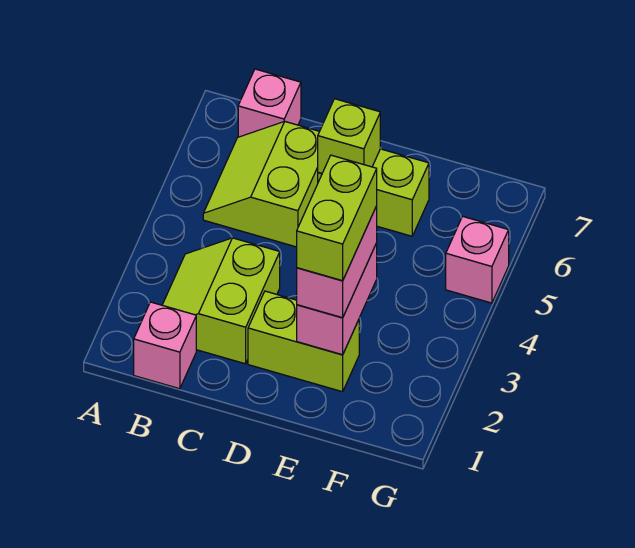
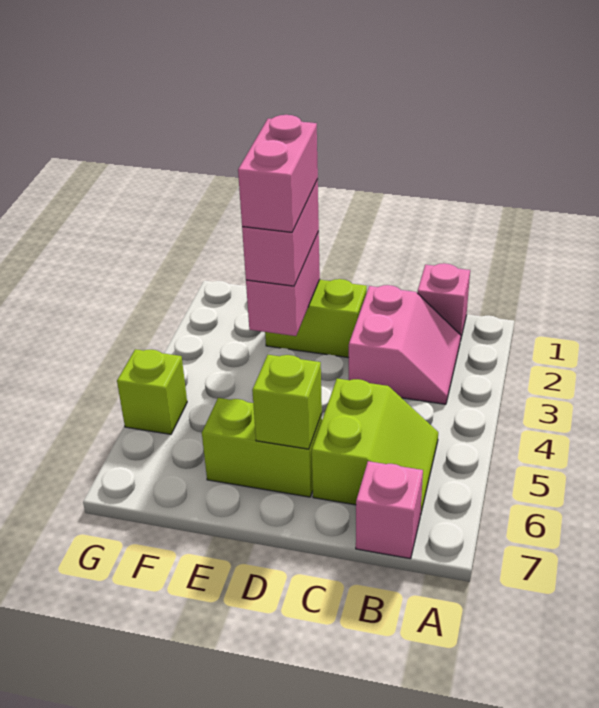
lime 2x2 slope [163,238,280,364] -> pink 2x2 slope [349,285,461,404]
lime 1x2 brick [297,155,377,281] -> pink 1x2 brick [238,115,318,232]
pink 1x1 brick [446,217,509,303] -> lime 1x1 brick [117,349,187,434]

